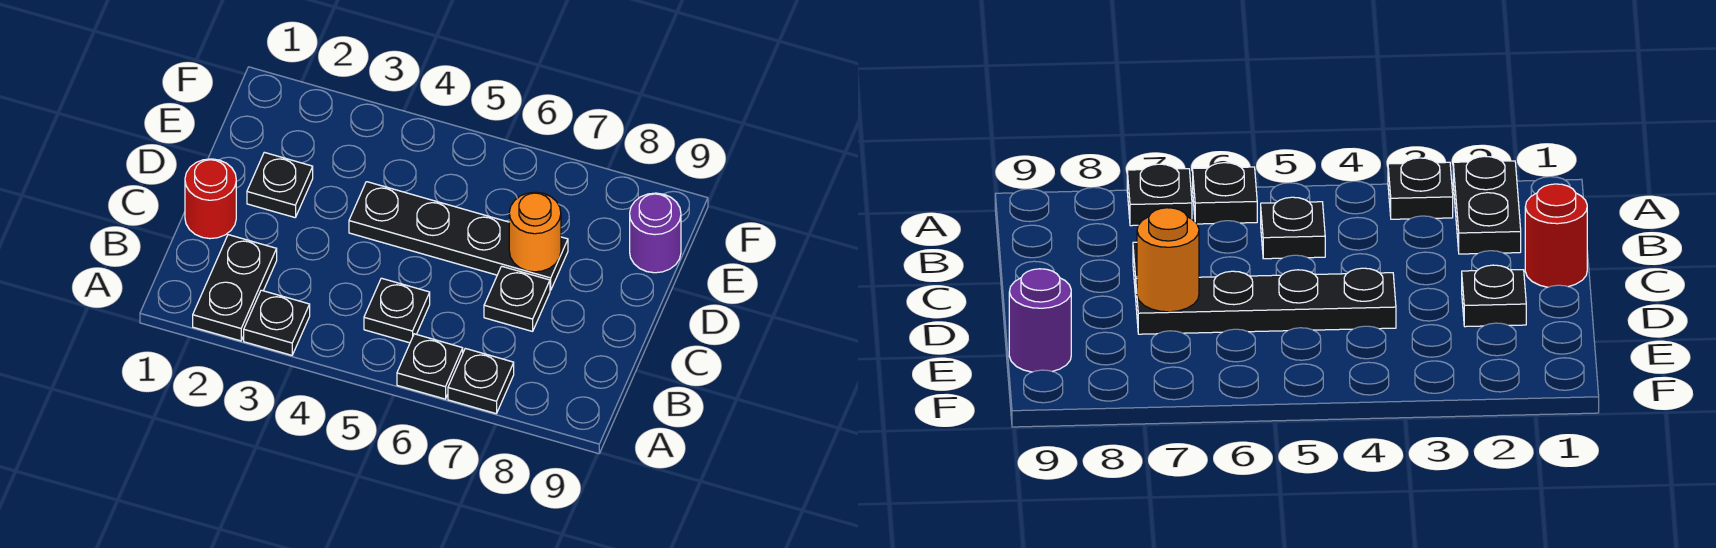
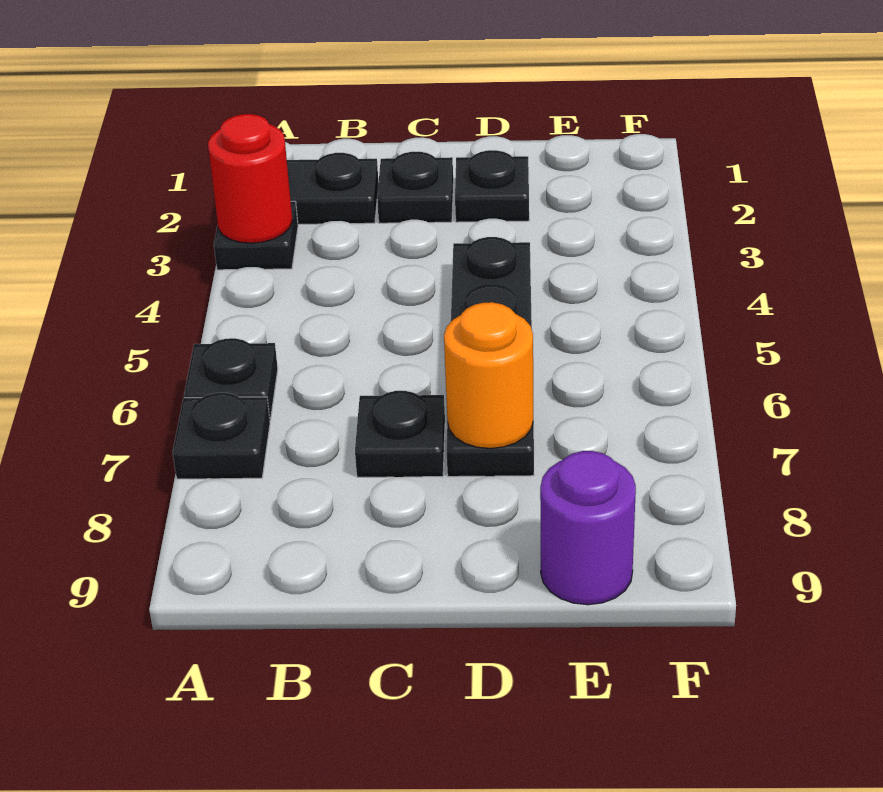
black 1x1 plate [364,278,430,343] -> black 1x1 plate moved to [377,152,453,223]
red 1x1 round brick [185,159,236,239] -> red 1x1 round brick moved to [208,114,293,243]

